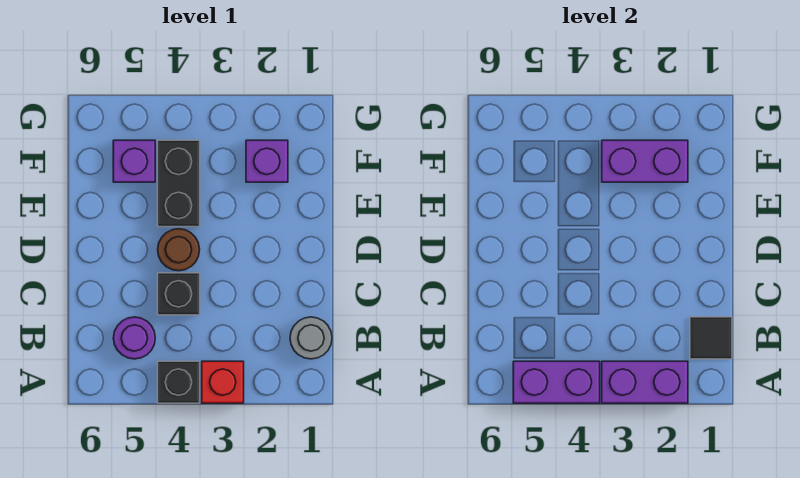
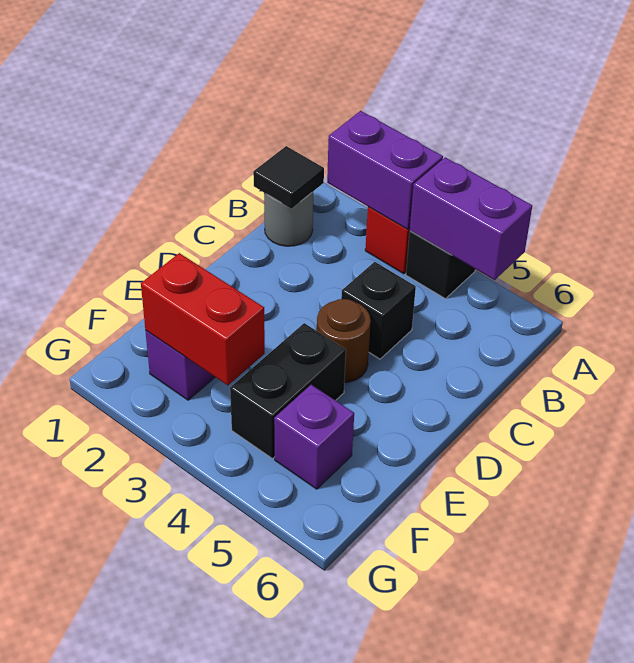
purple 1x1 round brick [113,317,155,359] -> none
purple 1x2 brick [602,140,688,182] -> red 1x2 brick [141,253,265,385]

